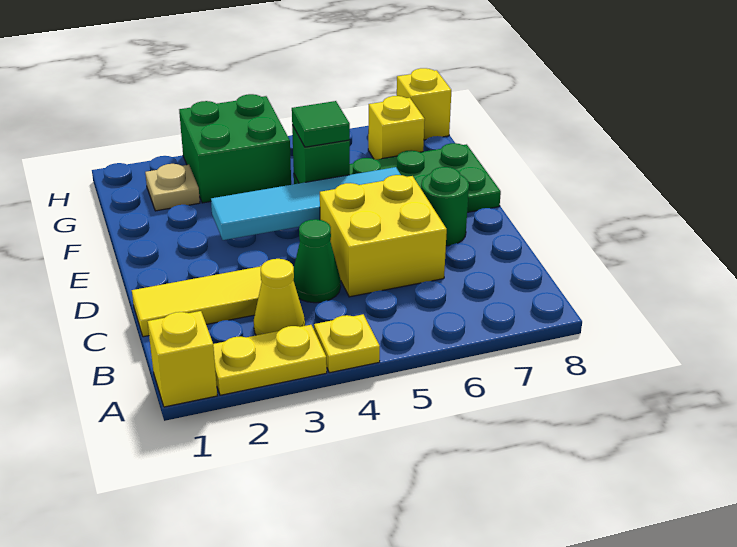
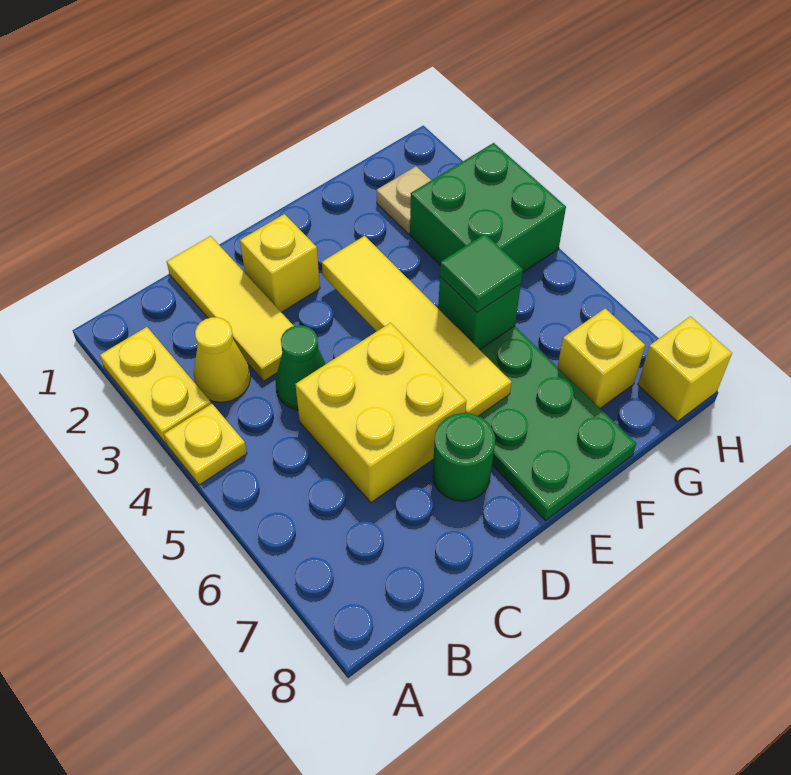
yellow 1x1 brick [147,311,217,407] -> yellow 1x1 brick moved to [240,214,320,312]
cyan 1x4 tile [211,167,401,240] -> yellow 1x4 tile [322,236,512,416]

